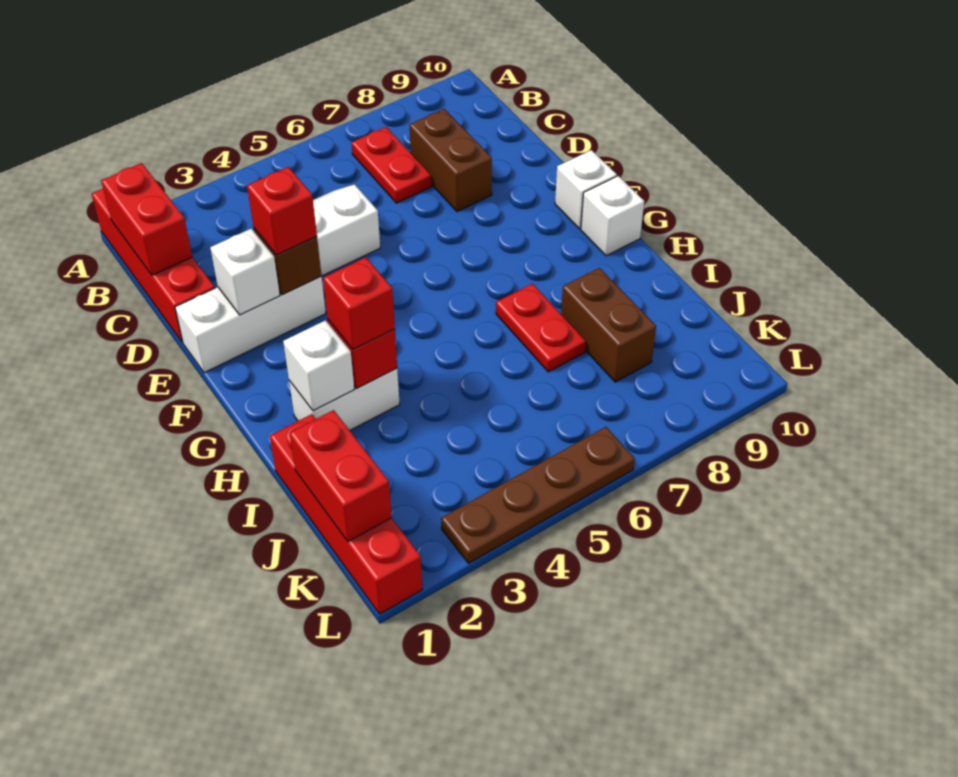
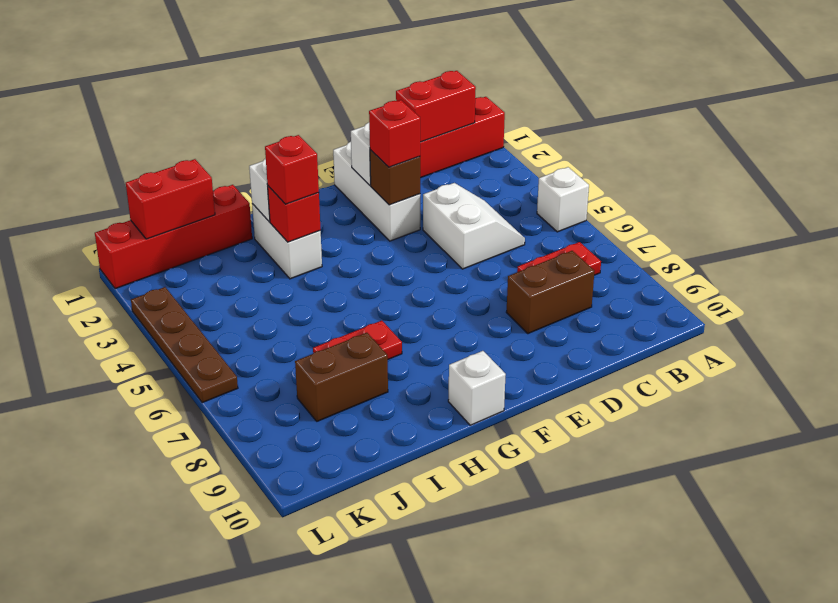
white 1x1 brick [555,150,617,229] -> white 1x1 brick moved to [537,167,589,232]

